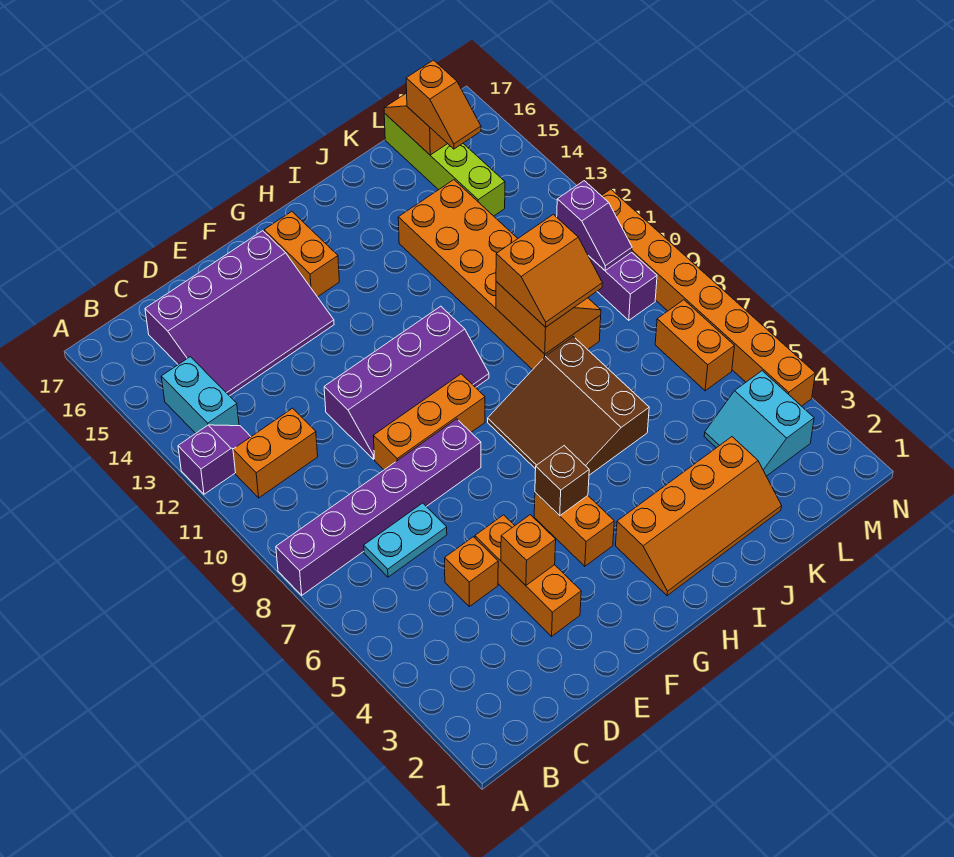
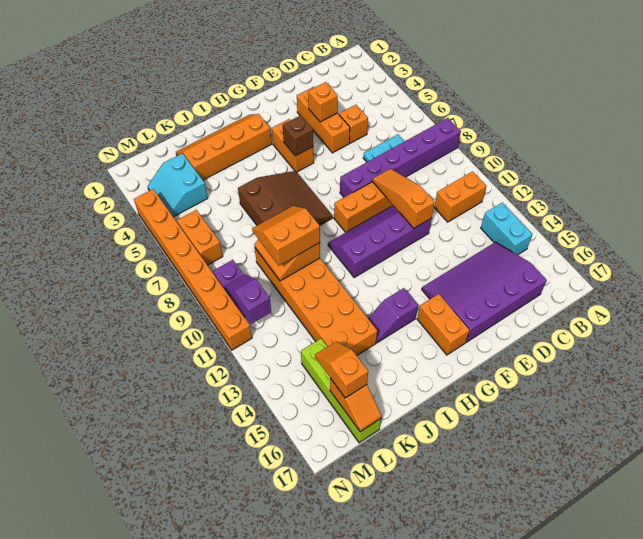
purple 1x2 slope [178,425,251,494] -> purple 1x2 slope moved to [368,288,418,343]
none -> orange 1x3 slope [372,169,435,228]
cyan 2x2 slope [704,371,814,476] -> cyan 2x2 slope turned to [148,153,208,217]

